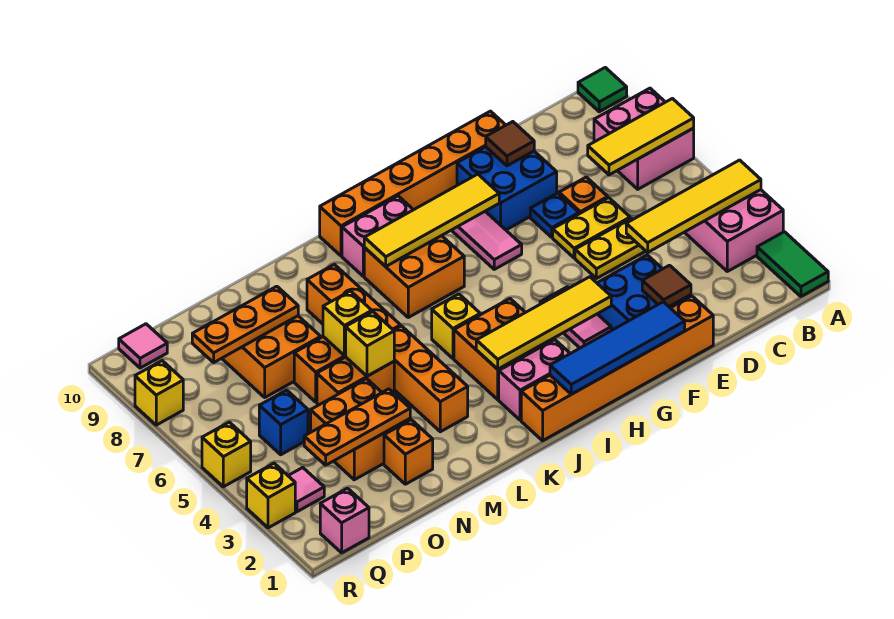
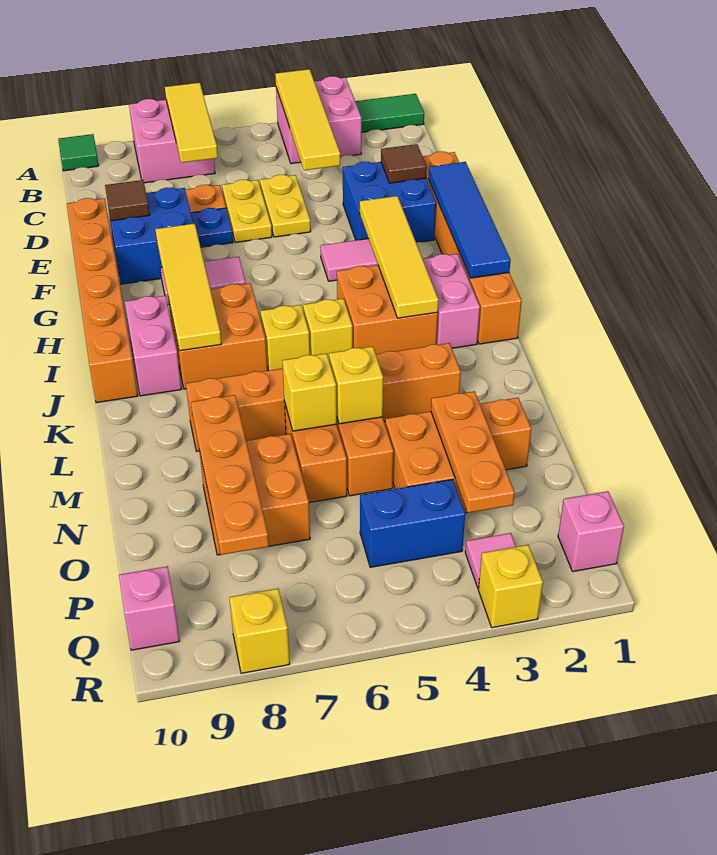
orange 1x3 plate [192,286,298,362] -> orange 1x4 plate [191,395,269,555]
blue 1x1 brick [259,390,308,455] -> blue 1x2 brick [360,479,465,567]
pink 1x1 tile [119,324,167,368] -> pink 1x1 brick [119,566,180,650]
yellow 1x1 brick [202,422,251,487] -> yellow 1x1 brick moved to [260,305,310,371]

